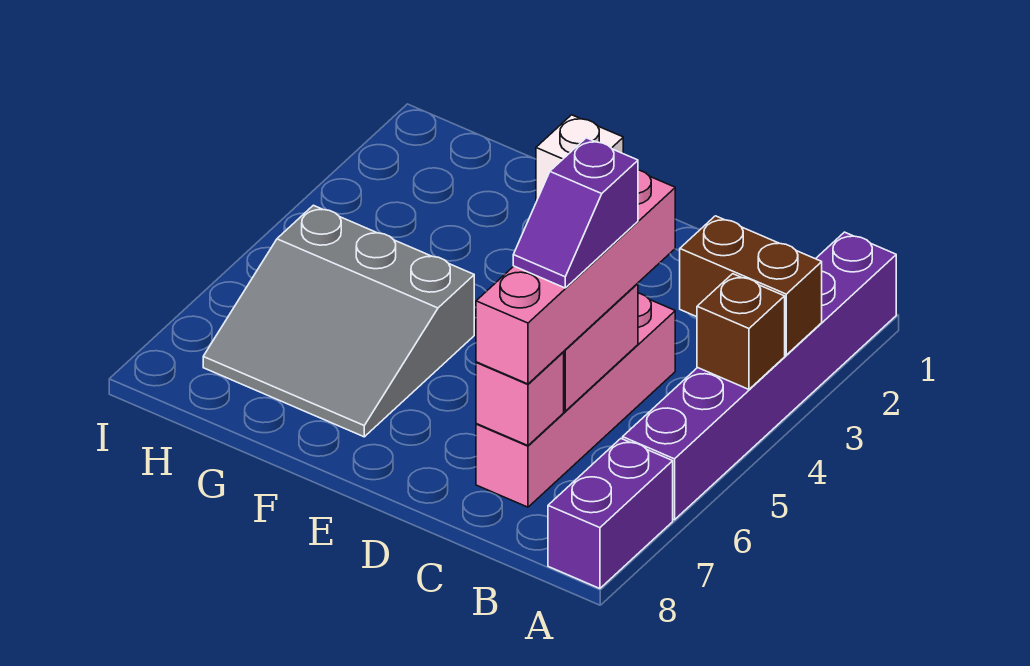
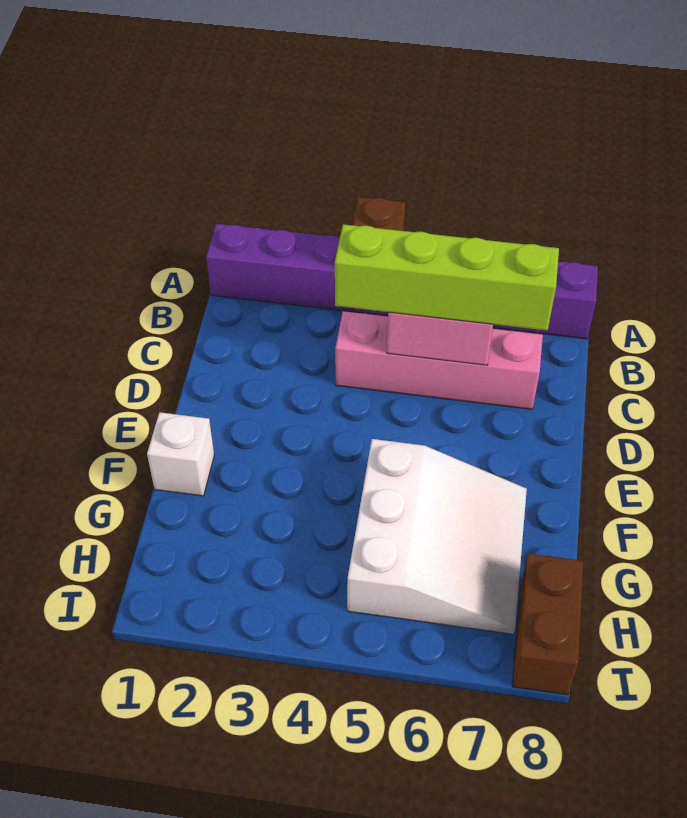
brown 1x2 brick [680,216,822,355] -> brown 1x2 brick moved to [512,554,583,695]
pink 1x4 brick [476,170,675,384] -> lime 1x4 brick [335,224,559,331]
purple 1x2 slope [513,138,638,288] -> none
pink 1x1 brick [476,352,564,446] -> none
grey 3x3 slope [203,205,474,437] -> white 3x3 slope [347,439,527,634]

